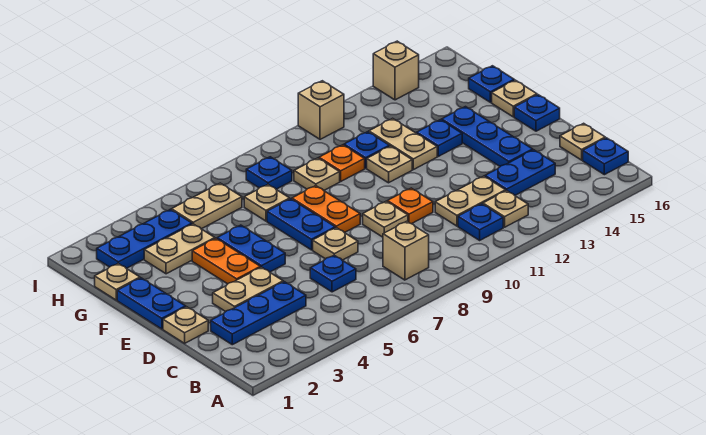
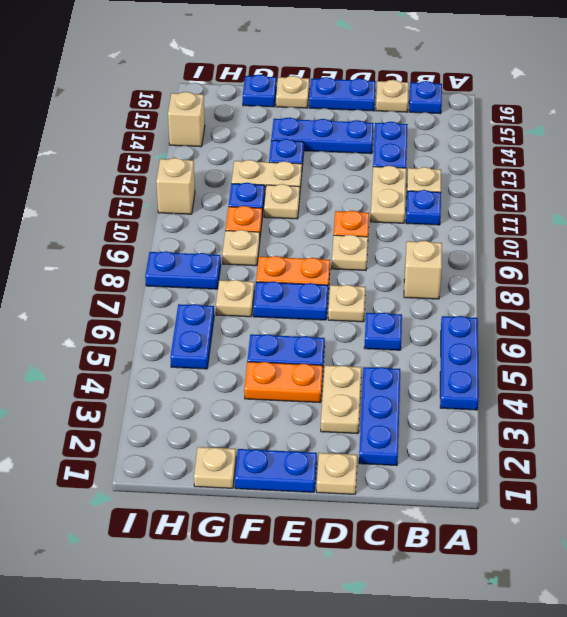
blue 1x1 plate [514,95,560,131] -> blue 1x2 plate [309,77,376,111]
tan 1x2 plate [144,224,215,274] -> none
blue 1x3 plate [97,209,192,268] -> blue 1x3 plate moved to [440,316,479,410]
tan 1x2 plate [172,183,242,229] -> blue 1x2 plate [170,304,214,369]
blue 1x1 plate [246,157,292,189] -> blue 1x2 plate [145,251,221,289]

